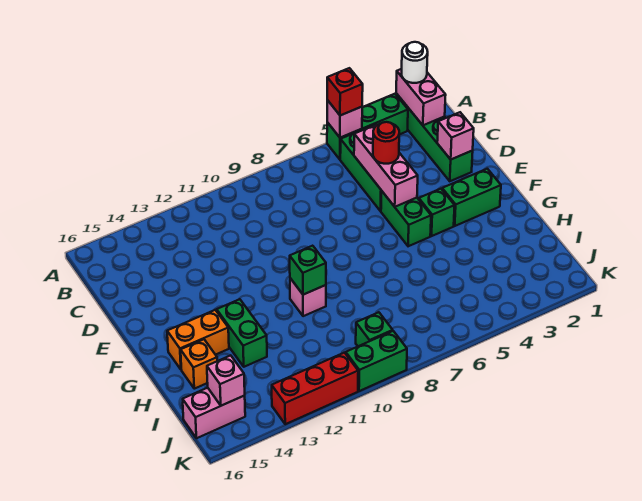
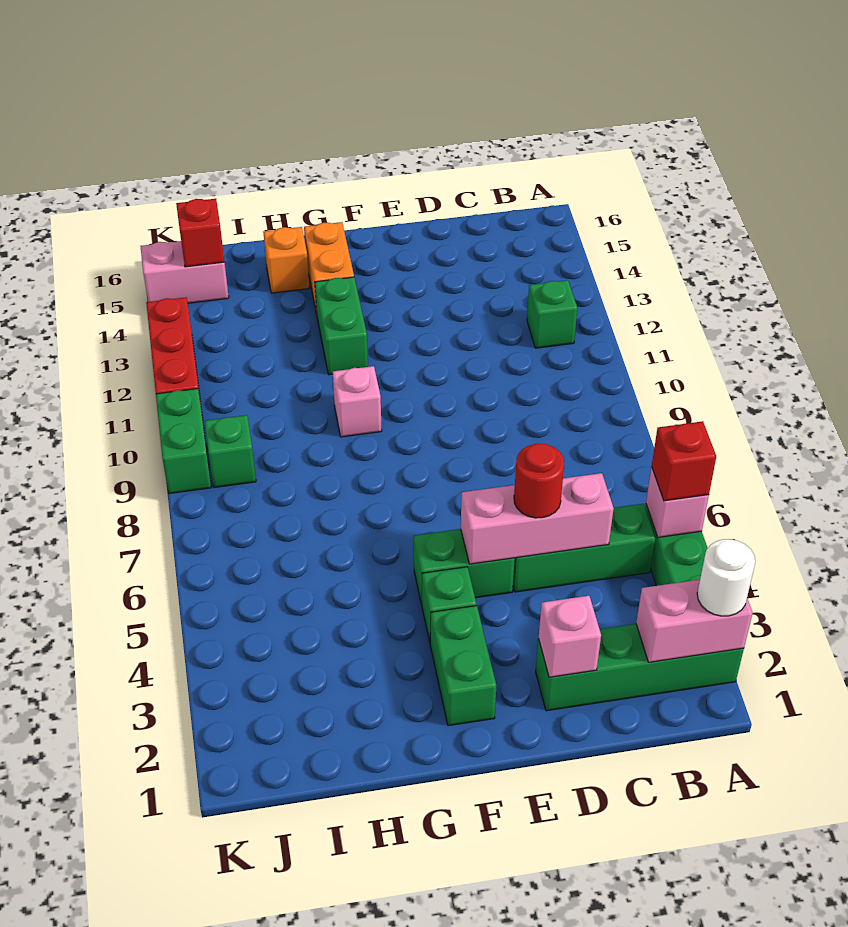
green 1x1 brick [290,246,326,295] -> green 1x1 brick moved to [527,280,577,348]
green 1x2 brick [217,299,267,367] -> green 1x2 brick turned to [315,277,368,375]
pink 1x2 brick [183,388,245,438] -> pink 1x2 brick turned to [141,241,229,303]
pink 1x1 brick [207,355,245,406] -> red 1x1 brick [176,199,224,267]

